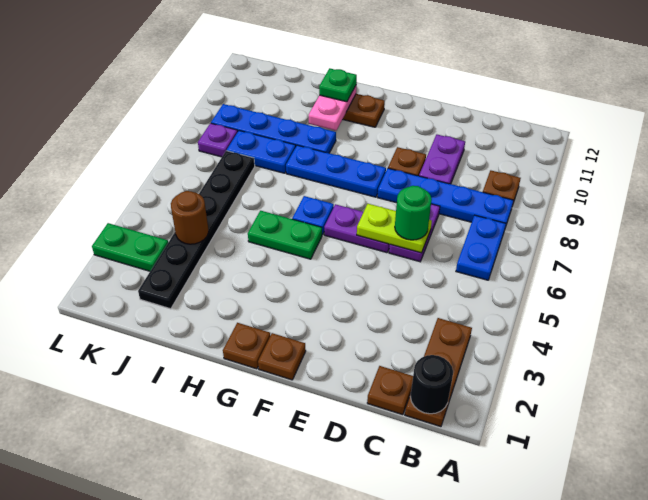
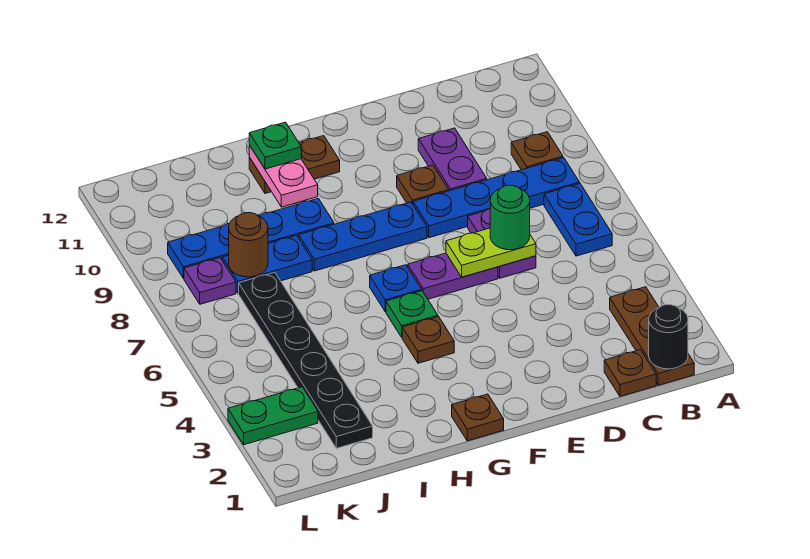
brown 1x1 plate [258,333,306,380] -> brown 1x1 plate moved to [402,317,454,363]
green 1x2 plate [248,211,322,259] -> green 1x1 plate [386,291,438,337]
brown 1x1 round brick [171,191,209,244] -> brown 1x1 round brick moved to [229,212,268,277]

